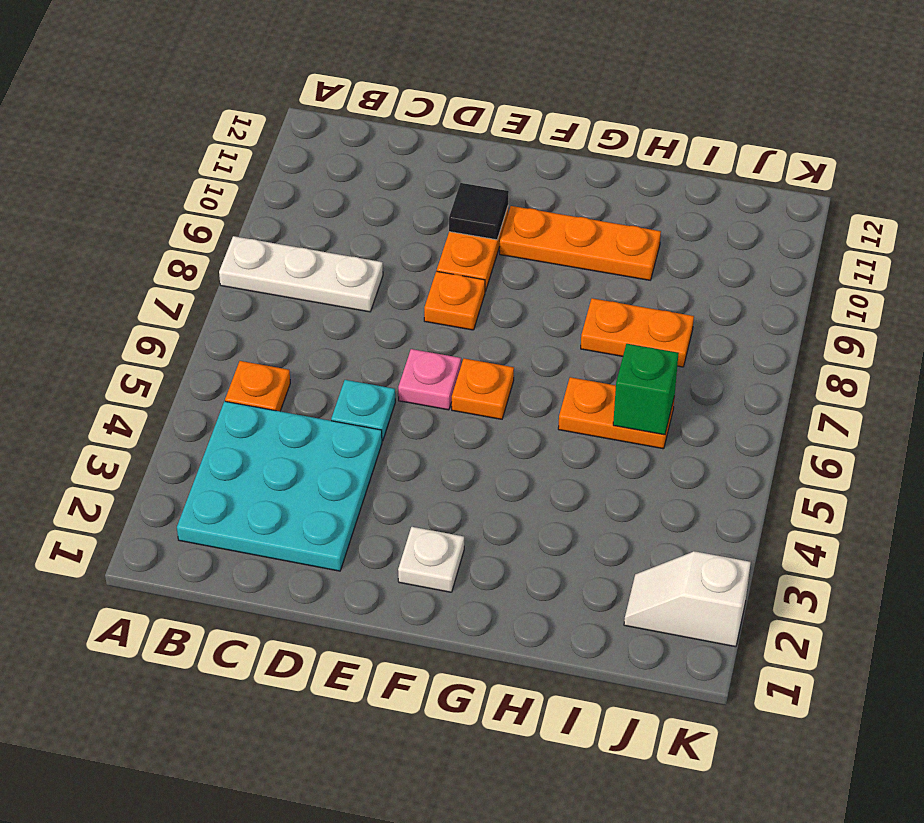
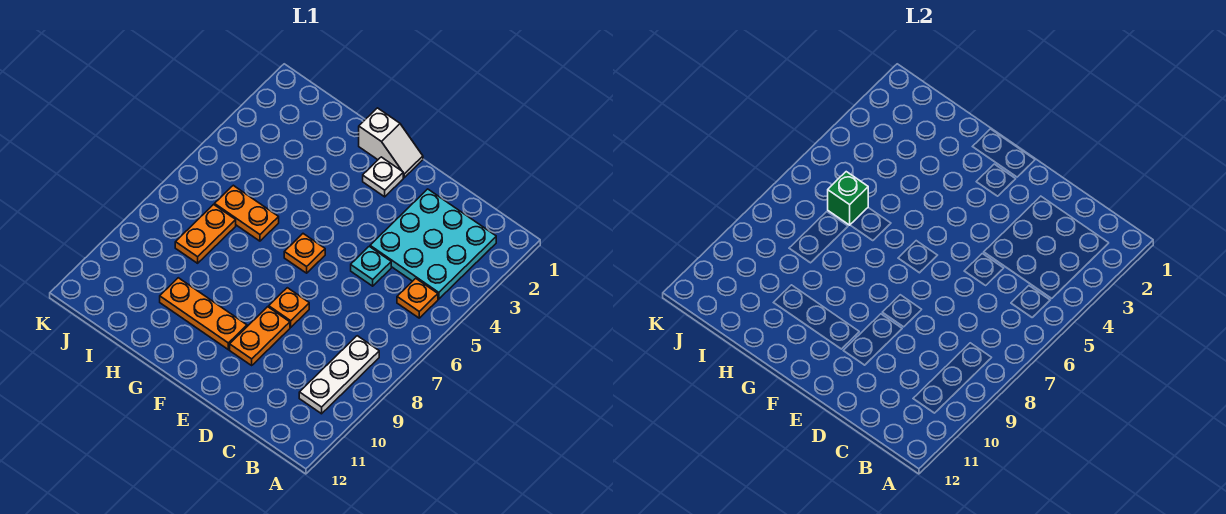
white 1x3 plate [219,236,383,312] -> white 1x3 plate turned to [299,336,379,414]
pink 1x1 plate [398,349,461,410] -> none
black 1x1 tile [449,183,509,240] -> none
orange 1x2 plate [581,298,694,367] -> orange 1x2 plate turned to [175,204,236,263]
white 1x2 slope [624,551,751,647] -> white 1x2 slope moved to [359,108,423,178]

